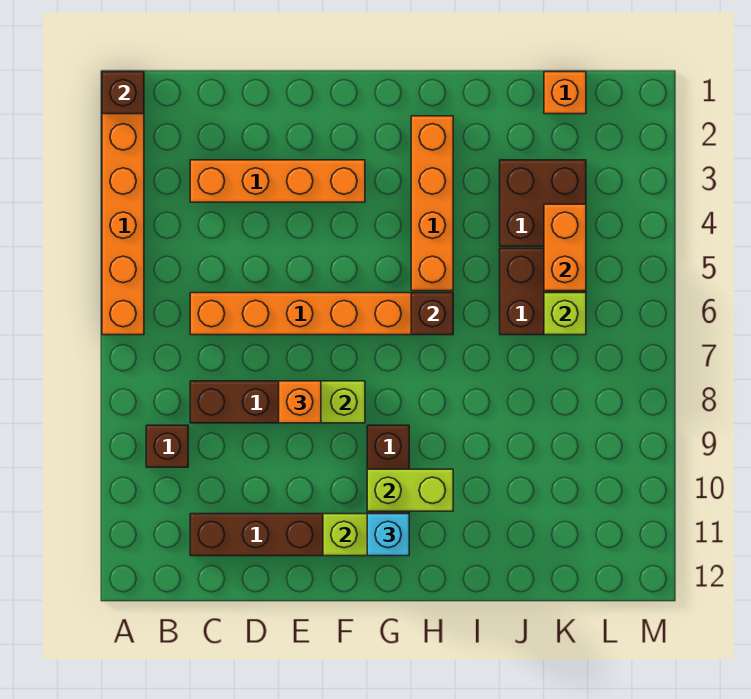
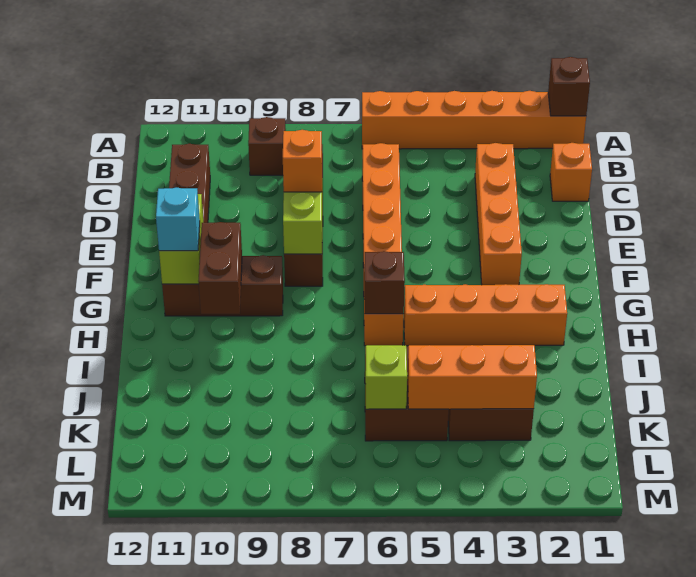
lime 1x2 brick [367,469,453,511] -> brown 1x2 brick [198,222,242,314]
orange 1x1 brick [544,72,586,114] -> orange 1x1 brick moved to [550,143,592,201]
orange 1x2 brick [544,204,586,291] -> orange 1x3 brick [407,345,537,409]

